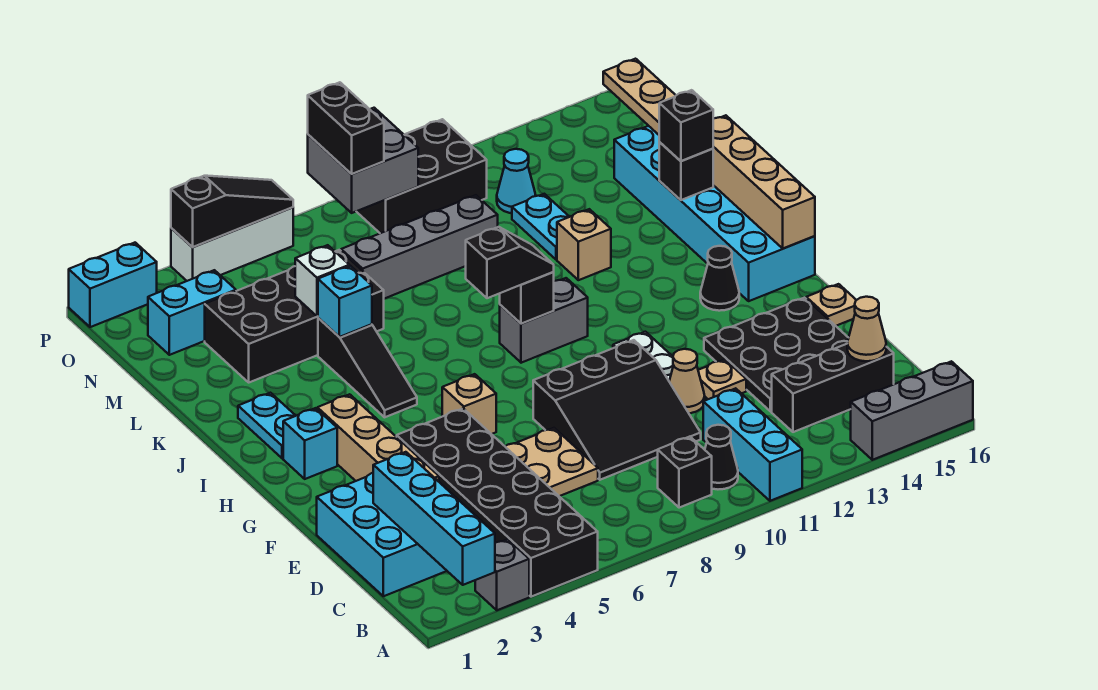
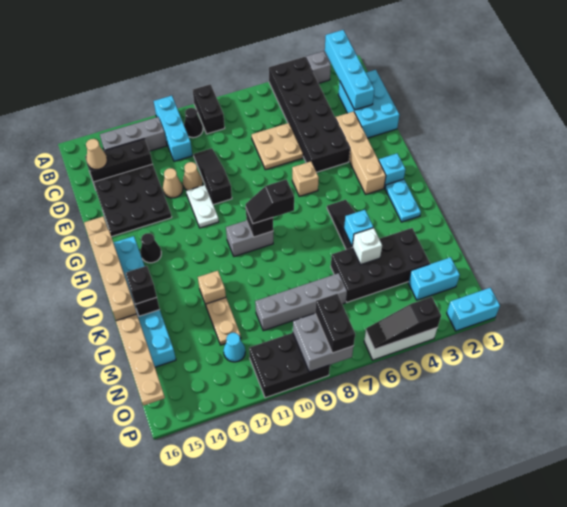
grey 1x3 brick [851,361,973,460] -> grey 1x3 brick moved to [100,117,167,151]
black 1x1 brick [658,437,712,508] -> black 1x2 brick [193,84,225,134]
black 3x3 slope [533,340,701,480] -> black 1x3 slope [194,148,232,205]
tan 1x1 plate [698,359,746,399] -> tan 1x1 cone [163,168,183,198]
cyan 1x2 plate [512,194,569,259] -> tan 1x2 plate [206,298,241,345]

